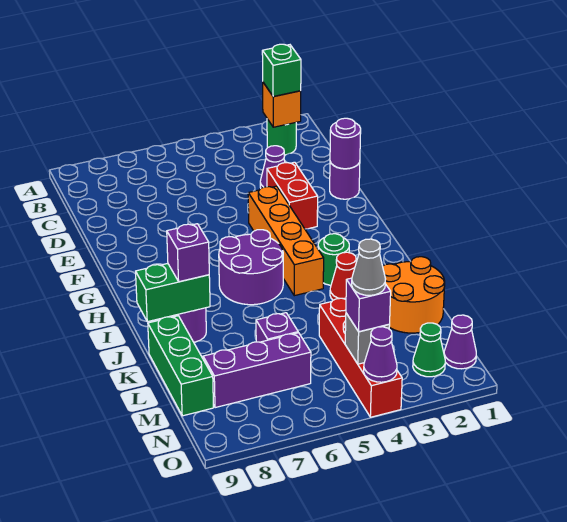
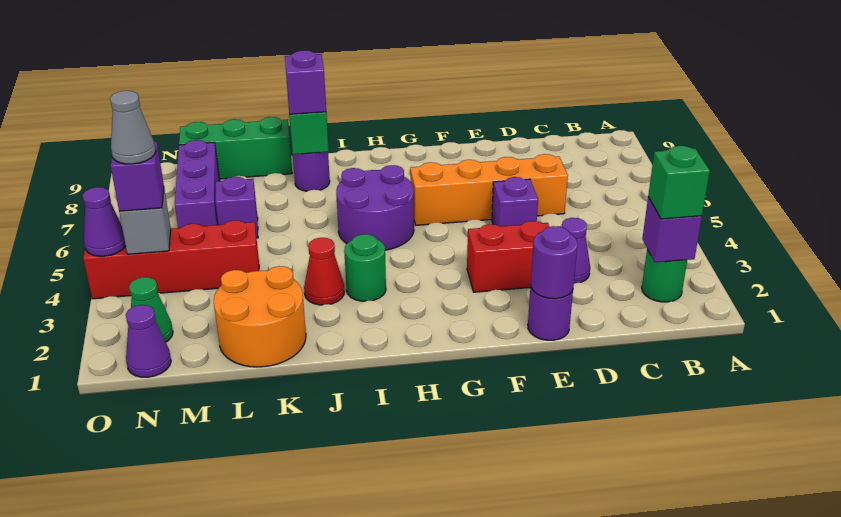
orange 1x1 brick [263,83,301,127] -> purple 1x1 brick [642,197,702,262]
none -> purple 1x1 brick [492,177,538,226]
orange 1x4 brick [248,186,324,296] -> orange 1x4 brick moved to [410,154,568,225]

